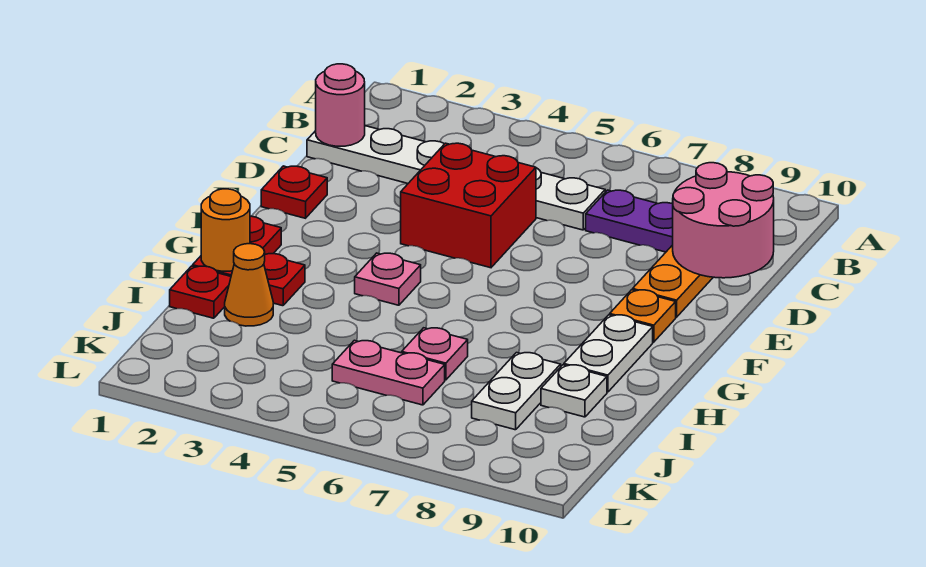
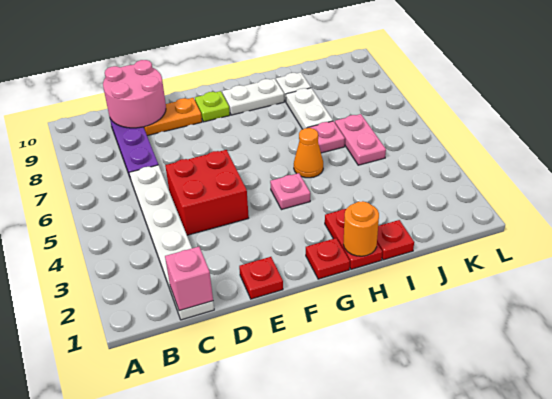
pink 1x1 round brick [316,64,365,146] -> pink 1x1 brick [165,247,213,311]
orange 1x1 plate [610,290,676,342] -> lime 1x1 plate [195,91,230,122]
orange 1x1 cone [225,244,273,326] -> orange 1x1 cone moved to [294,128,323,178]
white 1x2 plate [472,353,561,430] -> white 1x2 plate turned to [286,88,333,129]

